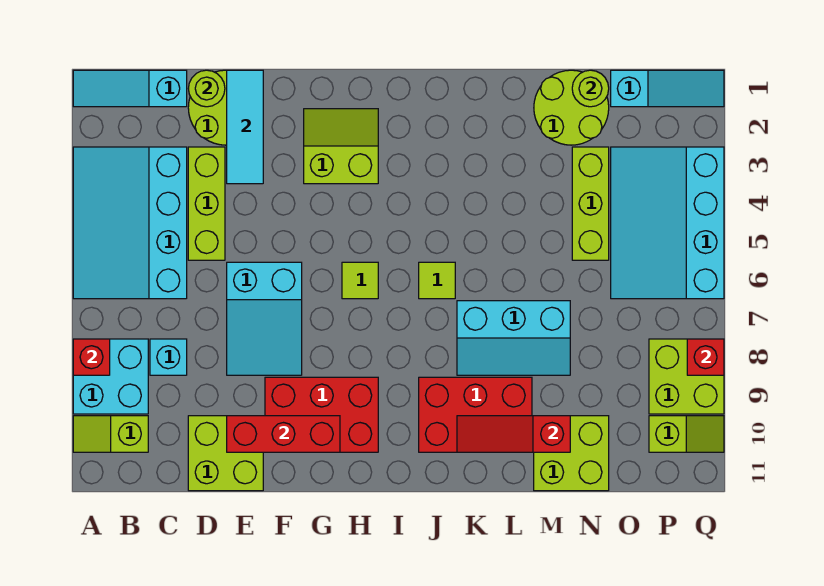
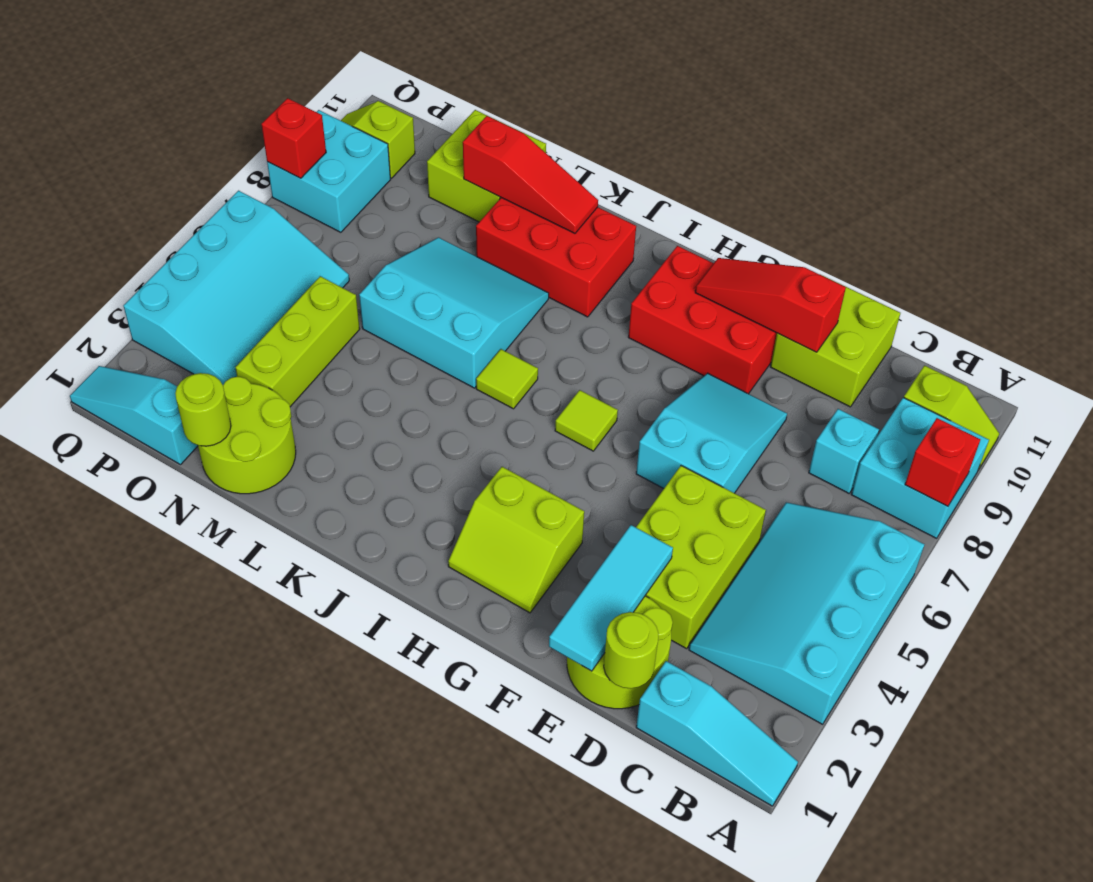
cyan 3x4 slope [73,147,187,299] -> cyan 3x4 slope turned to [689,502,925,724]
lime 1x3 brick [188,147,225,260] -> lime 2x3 brick [636,466,766,649]
red 1x3 brick [227,416,340,452] -> red 1x3 slope [695,258,846,352]
cyan 2x3 slope [457,301,570,375] -> cyan 3x3 slope [359,237,549,388]
lime 2x2 brick [649,339,724,414] -> cyan 2x2 brick [267,110,390,232]

